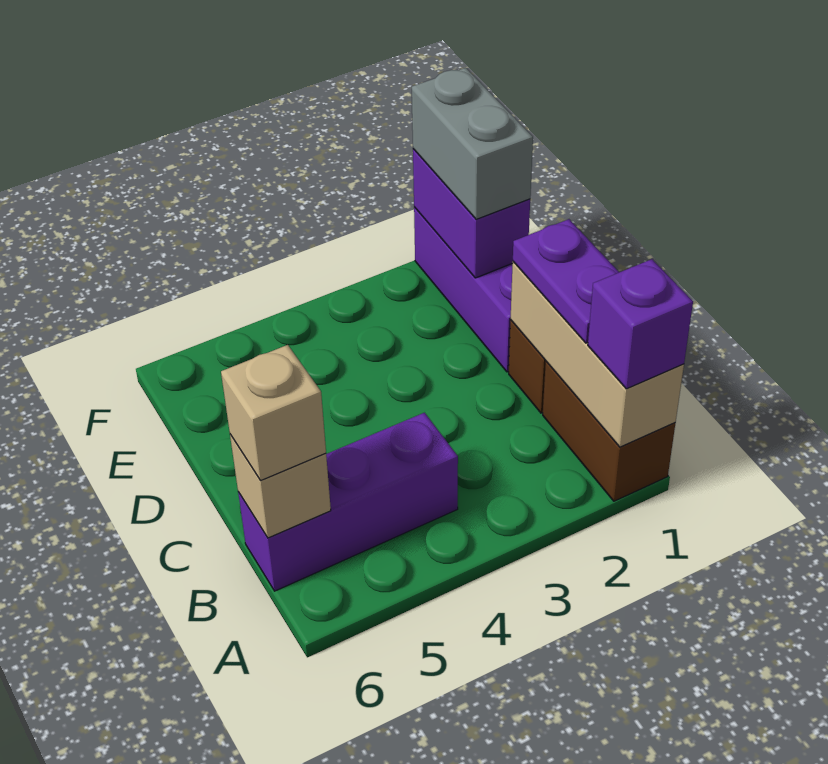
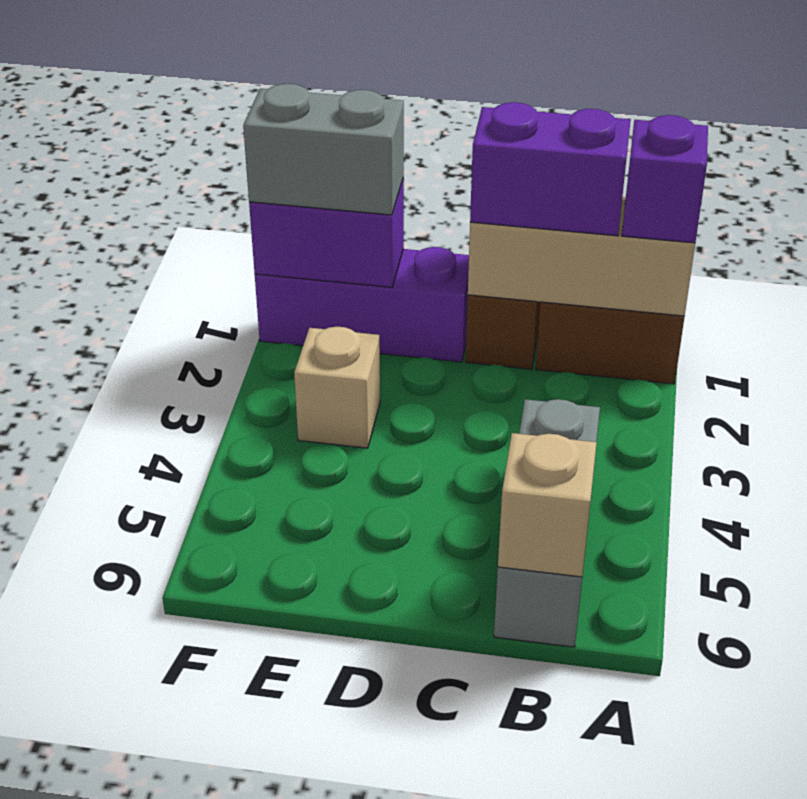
purple 1x2 plate [513,219,619,343] -> purple 1x2 brick [470,102,630,236]
purple 1x3 brick [238,413,458,591] -> grey 1x3 brick [494,399,600,647]
tan 1x1 brick [221,345,326,481] -> tan 1x1 brick moved to [294,327,380,448]

